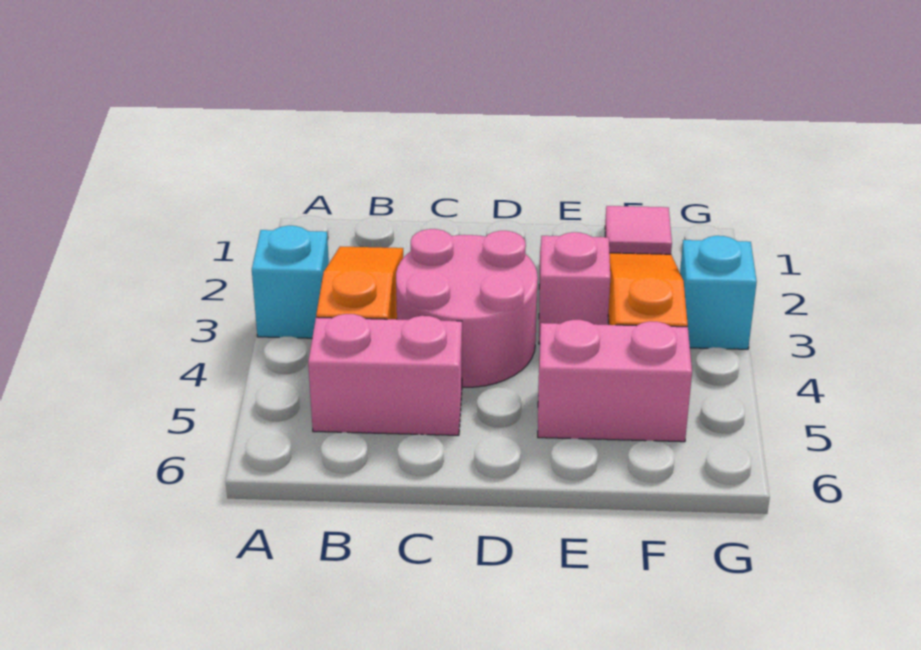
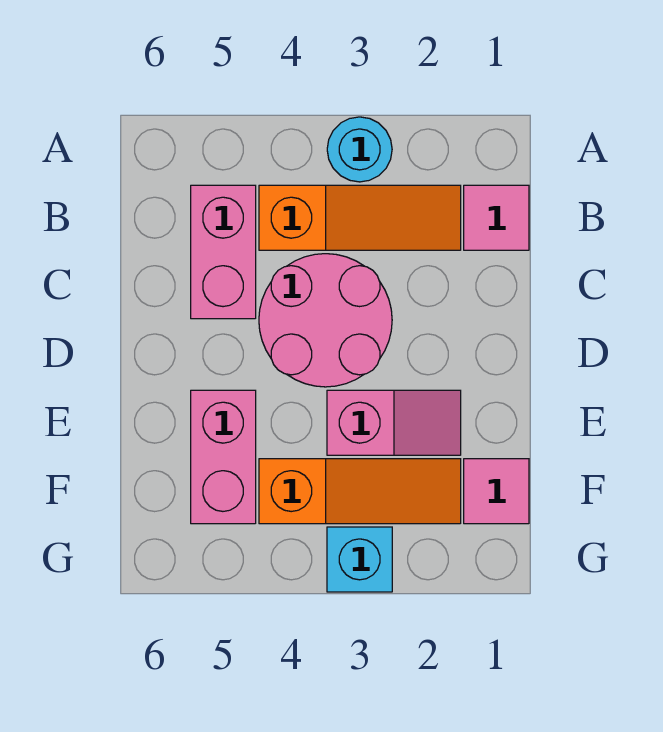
cyan 1x1 brick [252,226,329,338] -> cyan 1x1 round brick [327,117,392,182]
none -> pink 1x1 tile [464,185,529,250]

